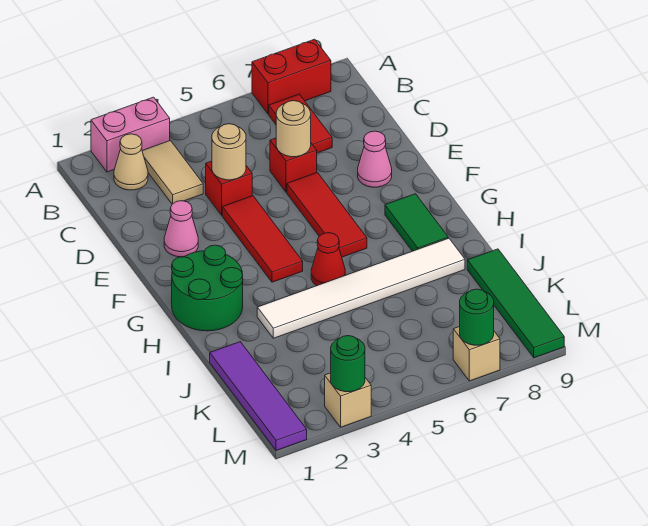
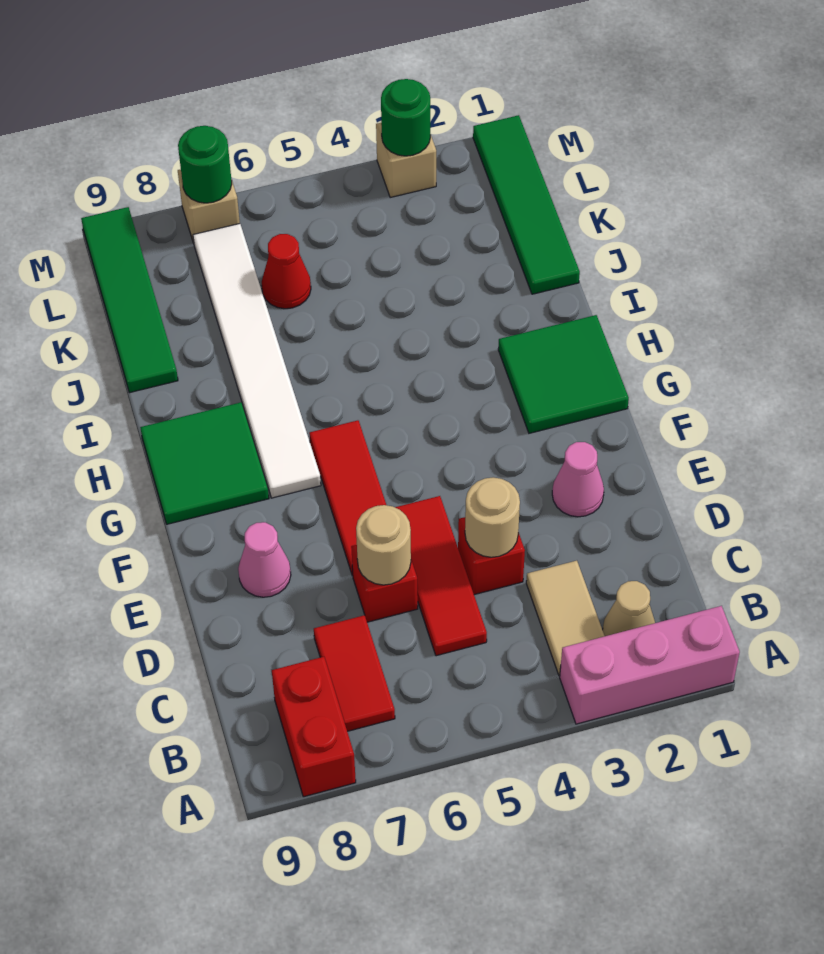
pink 1x2 brick [91,97,170,172] -> pink 1x3 brick [560,606,740,724]
red 1x2 brick [252,39,331,114] -> red 1x2 brick turned to [272,657,356,797]
red 1x3 tile [222,196,303,282] -> red 1x3 tile moved to [395,496,487,656]
green 2x2 round brick [172,245,243,331] -> green 2x2 tile [498,315,629,433]
green 1x2 tile [385,194,448,251] -> green 2x2 tile [140,402,269,524]
red 1x1 cone [311,233,345,286] -> red 1x1 cone moved to [262,234,311,309]
white 1x6 tile [257,238,465,338] -> white 1x6 tile turned to [193,224,321,498]
purple 1x4 tile [210,342,307,451] -> green 1x4 tile [473,115,580,294]

